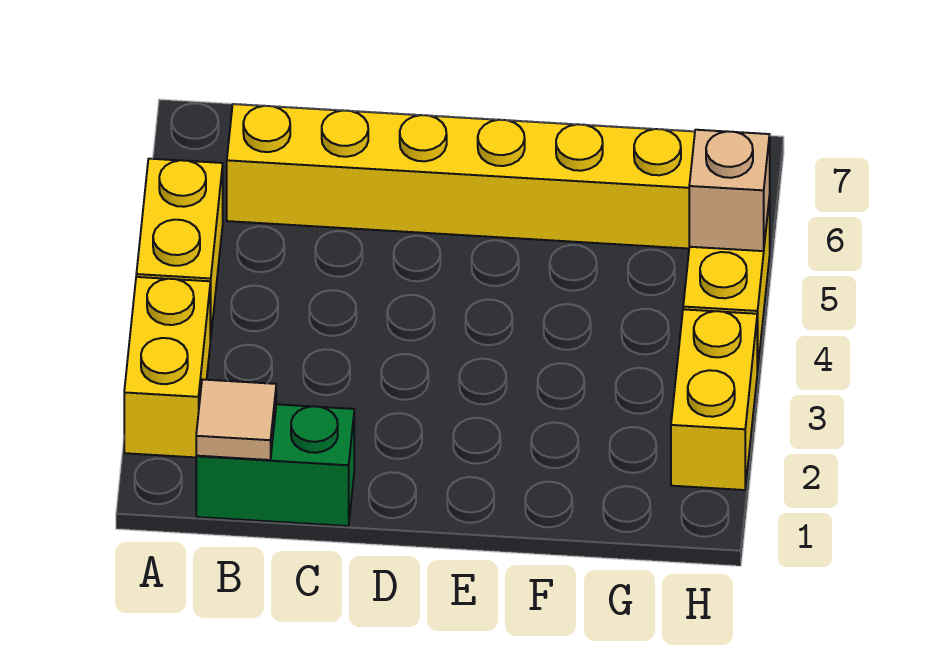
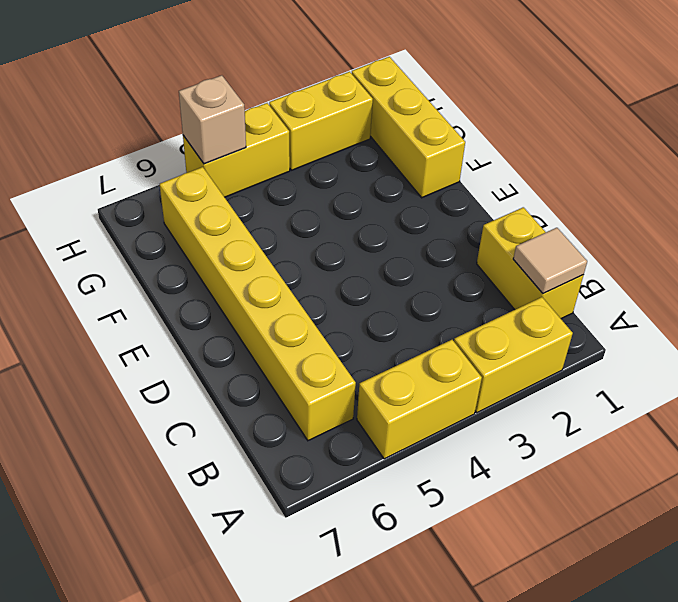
green 1x2 brick [196,404,354,526] -> yellow 1x2 brick [477,207,583,319]
none -> yellow 1x3 brick [351,57,465,198]

